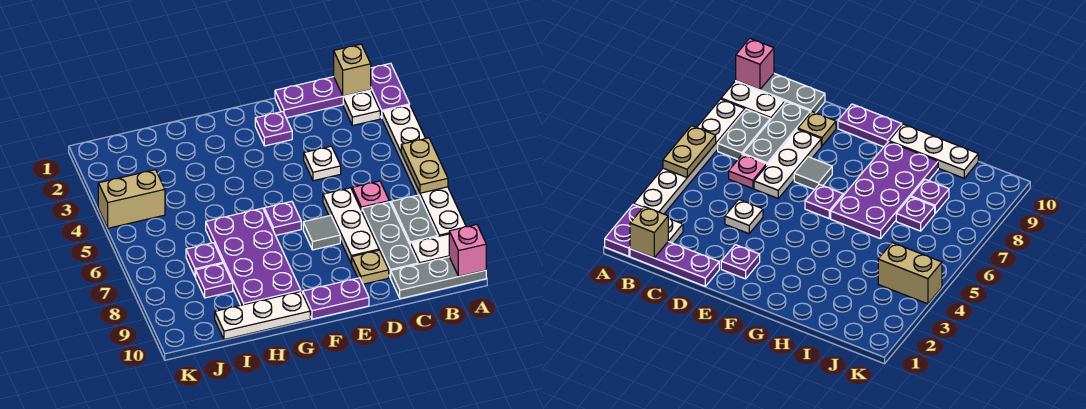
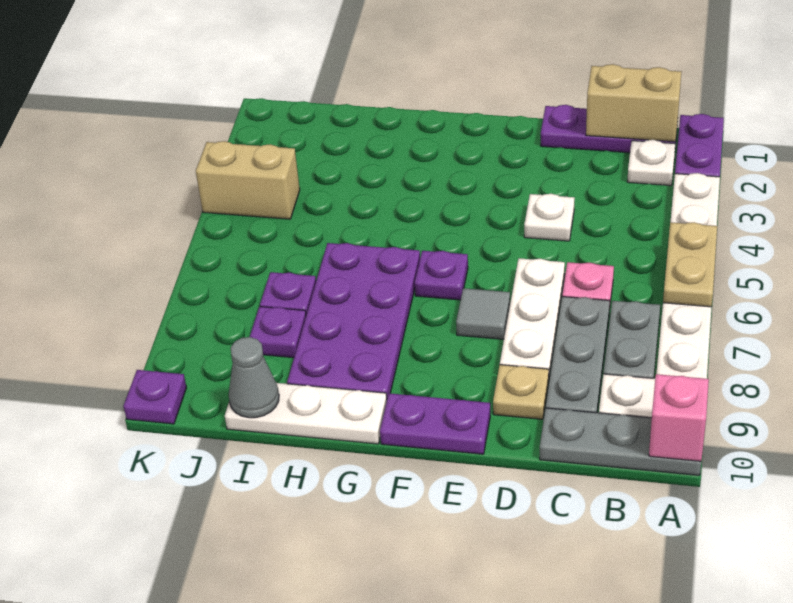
tan 1x1 brick [334,44,371,96] -> tan 1x2 brick [586,64,681,142]
purple 1x1 plate [255,112,292,146] -> purple 1x1 plate moved to [124,370,187,424]
none -> grey 1x1 cone [229,337,279,418]

